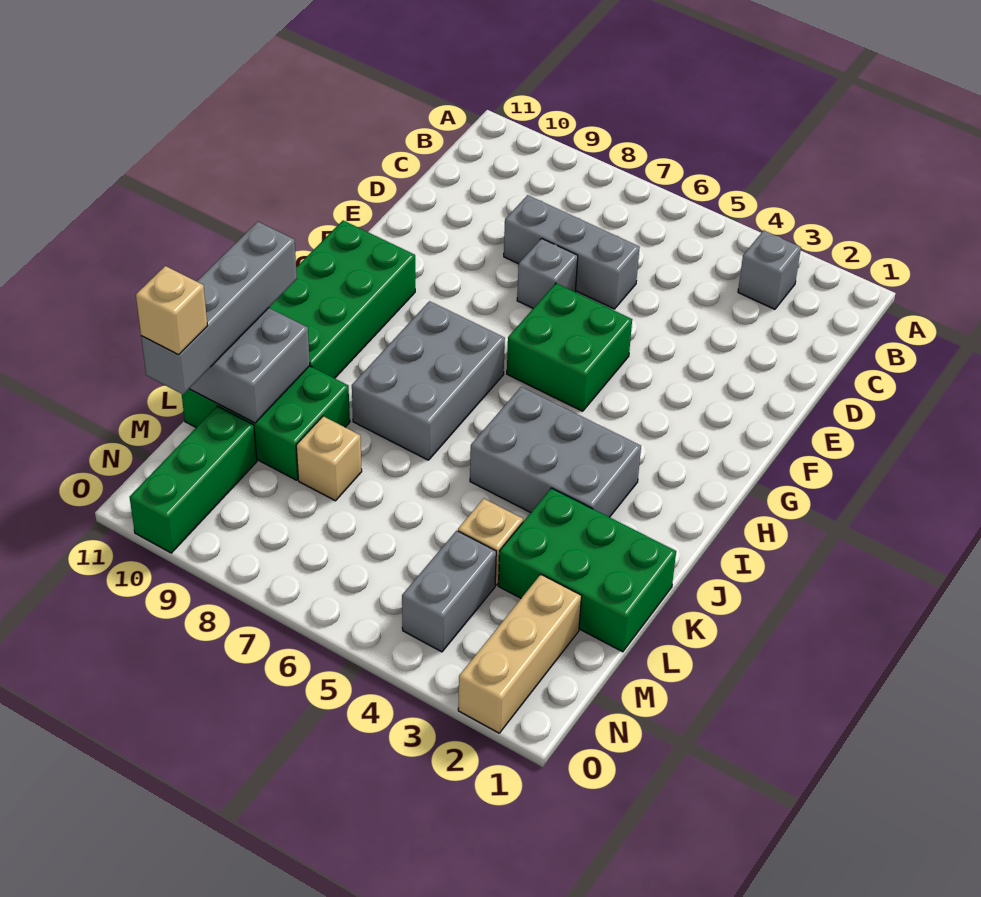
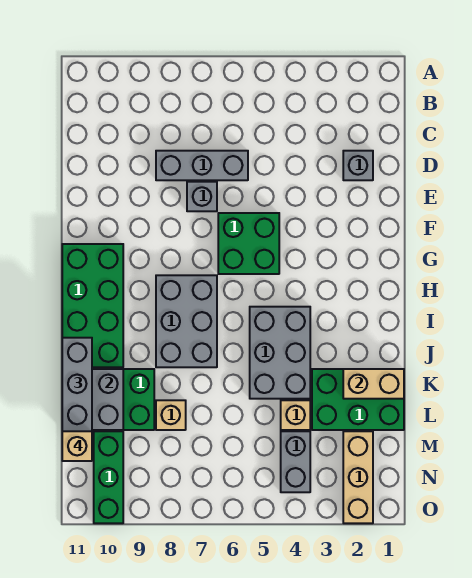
grey 1x1 brick [738,230,801,309] -> grey 1x1 brick moved to [343,151,373,180]
grey 2x3 brick [470,387,641,517] -> grey 2x3 brick turned to [250,307,310,399]
none -> tan 1x2 brick [343,369,404,399]

